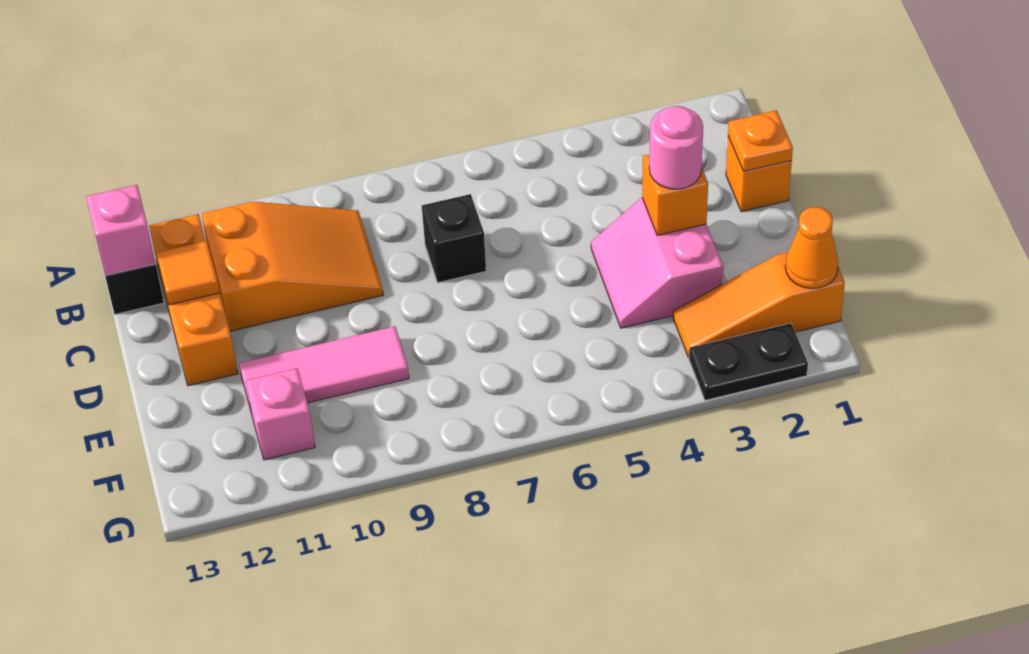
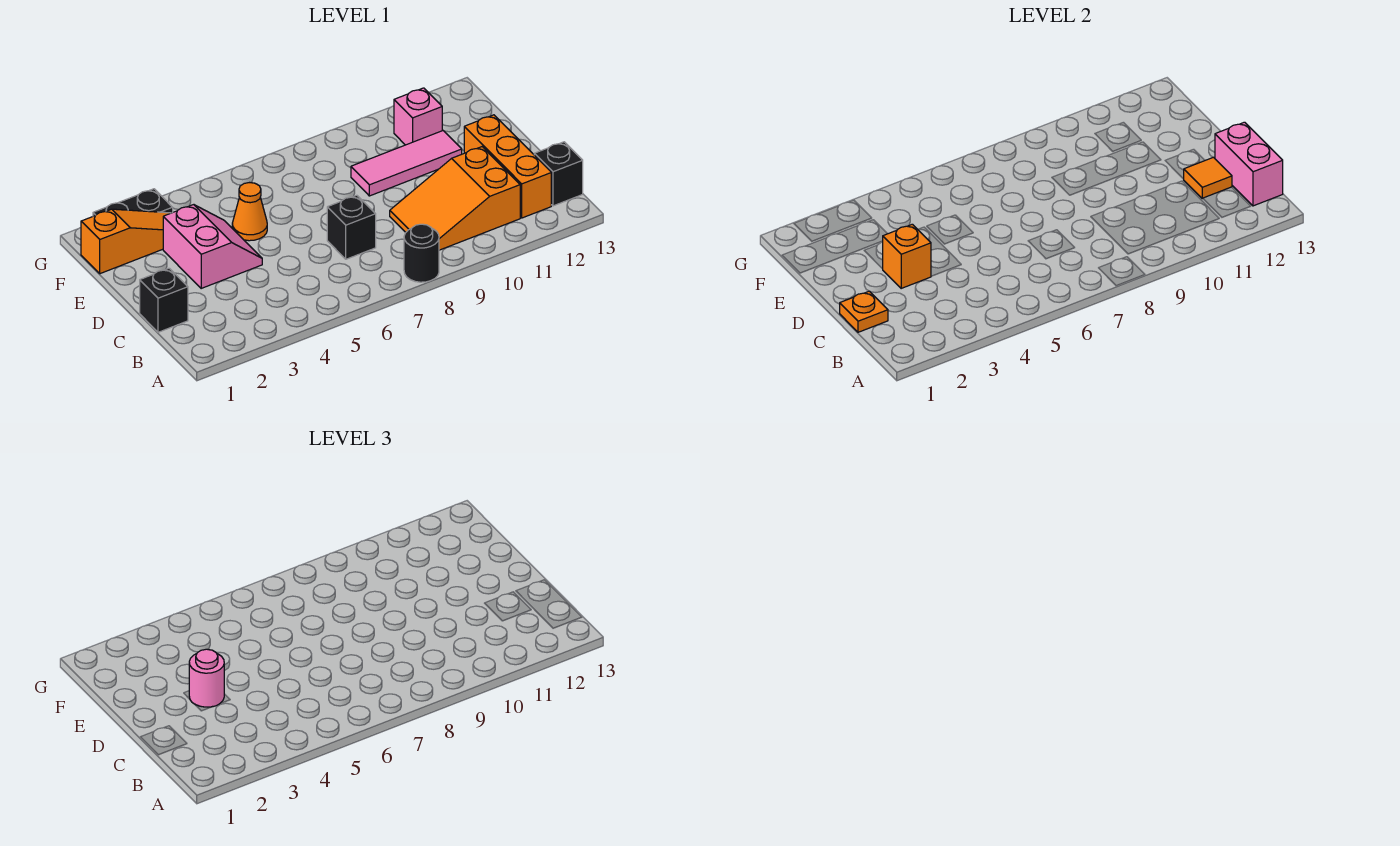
none -> black 1x1 round brick [404,224,439,282]
pink 1x1 brick [86,185,156,275] -> pink 1x2 brick [1215,122,1283,206]
orange 1x1 brick [726,136,792,212] -> black 1x1 brick [140,268,188,332]
orange 1x1 cone [785,207,838,289] -> orange 1x1 cone moved to [232,183,267,241]

